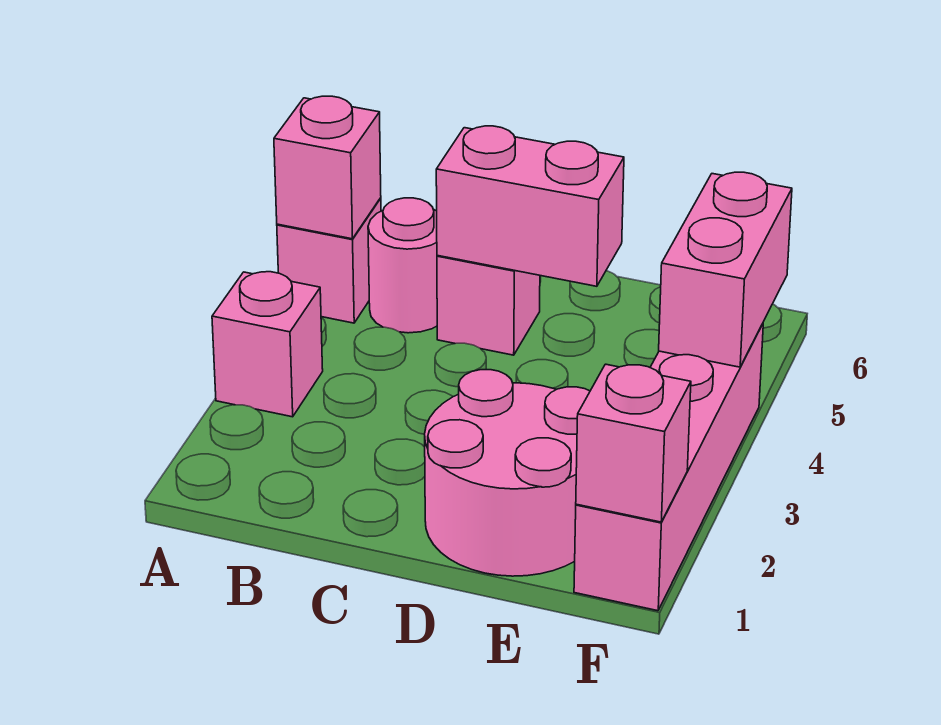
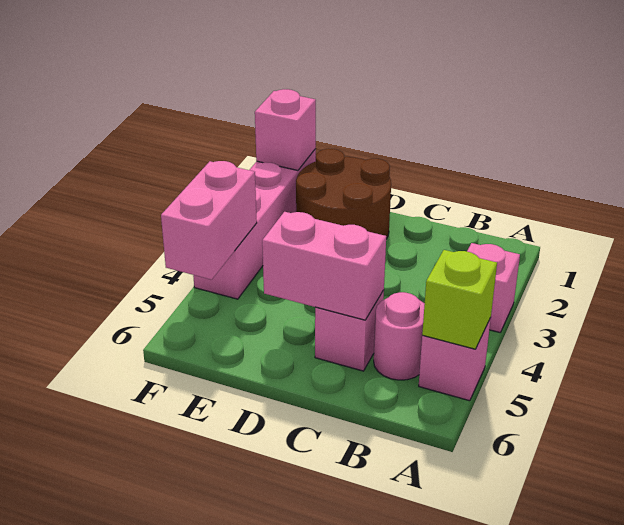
pink 1x1 brick [274,96,381,239] -> lime 1x1 brick [422,250,497,349]
pink 2x2 round brick [425,370,590,576] -> brown 2x2 round brick [296,149,391,239]

